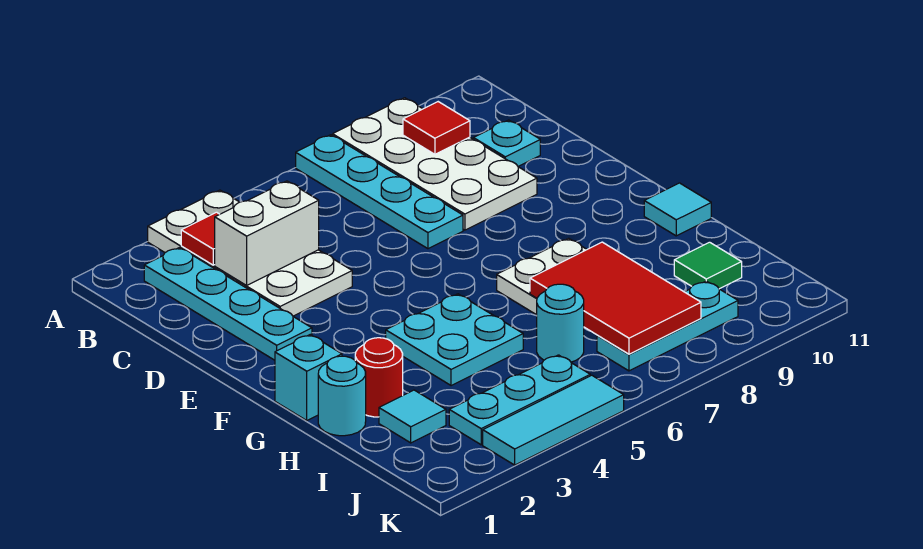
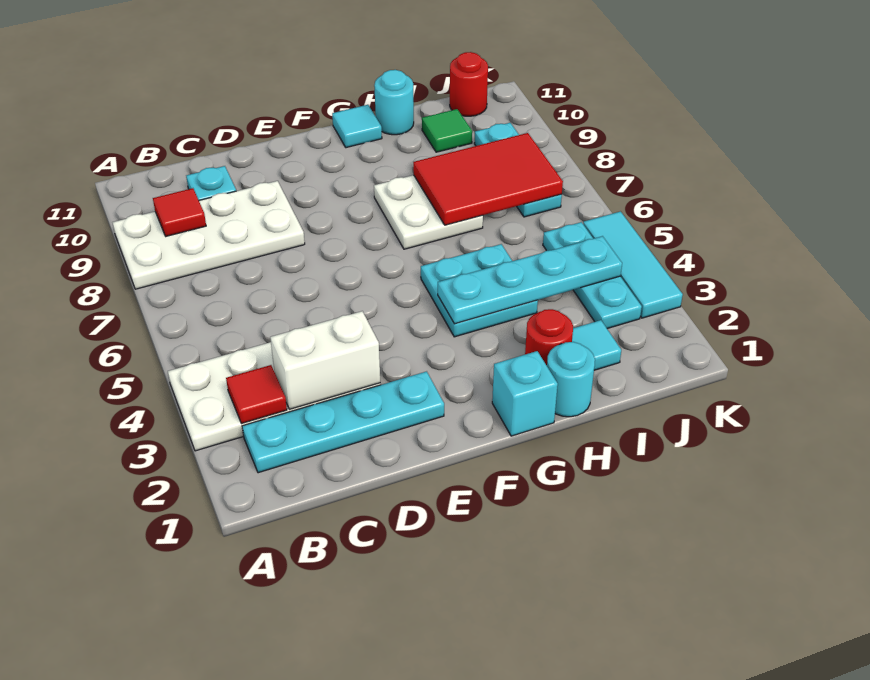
cyan 1x4 plate [296,135,463,249] -> cyan 1x4 plate moved to [438,236,622,324]
white 1x2 brick [215,181,319,285] -> white 1x2 brick turned to [270,311,380,409]
cyan 1x1 round brick [537,284,584,362] -> cyan 1x1 round brick moved to [374,70,414,135]
none -> red 1x1 round brick [450,52,488,116]

